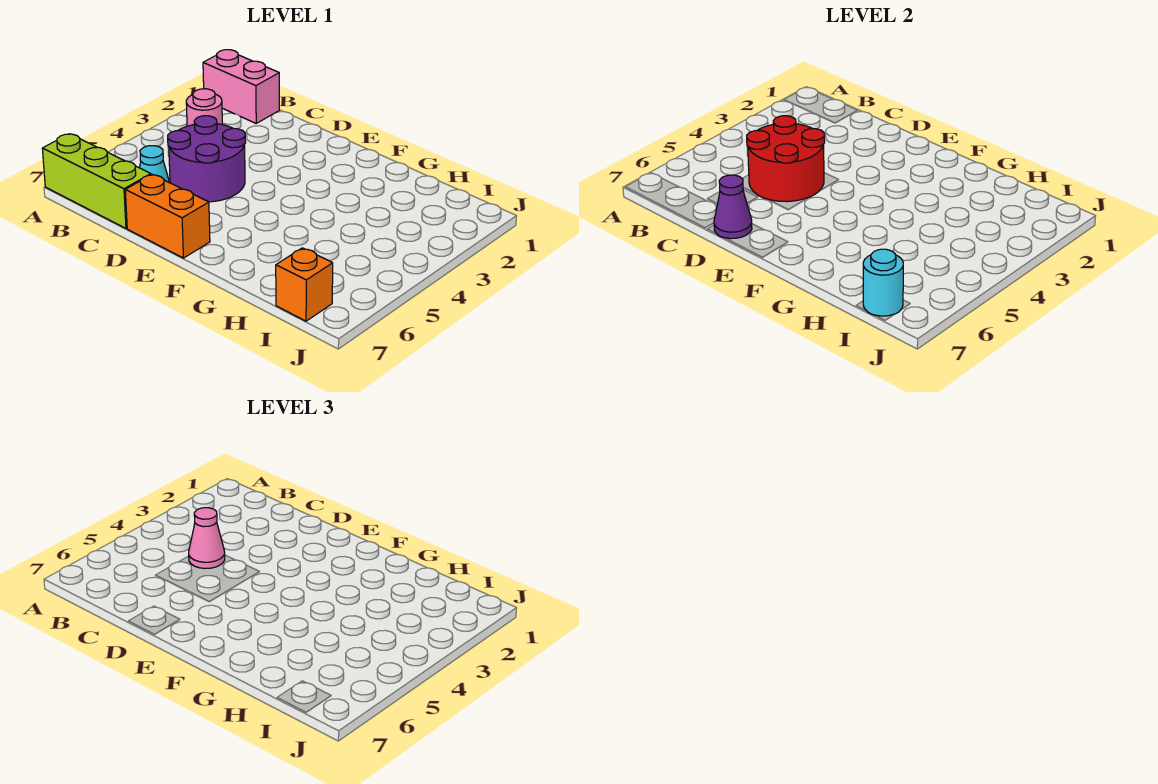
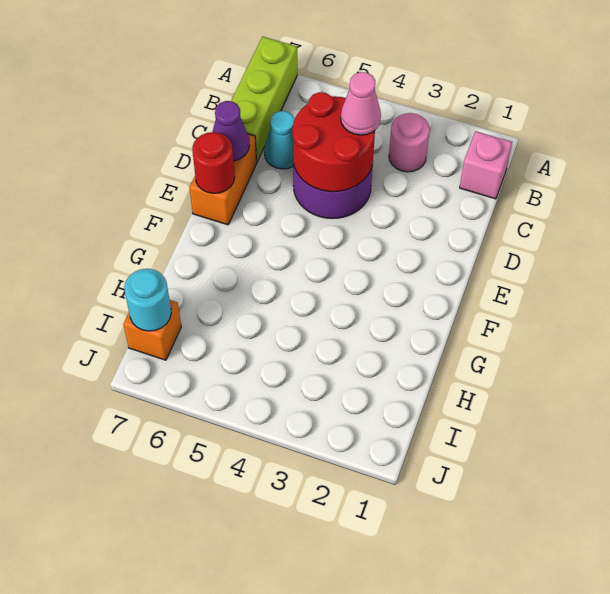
pink 1x2 brick [203,50,279,123] -> pink 1x1 brick [460,131,512,199]
none -> red 1x1 round brick [192,132,235,193]

